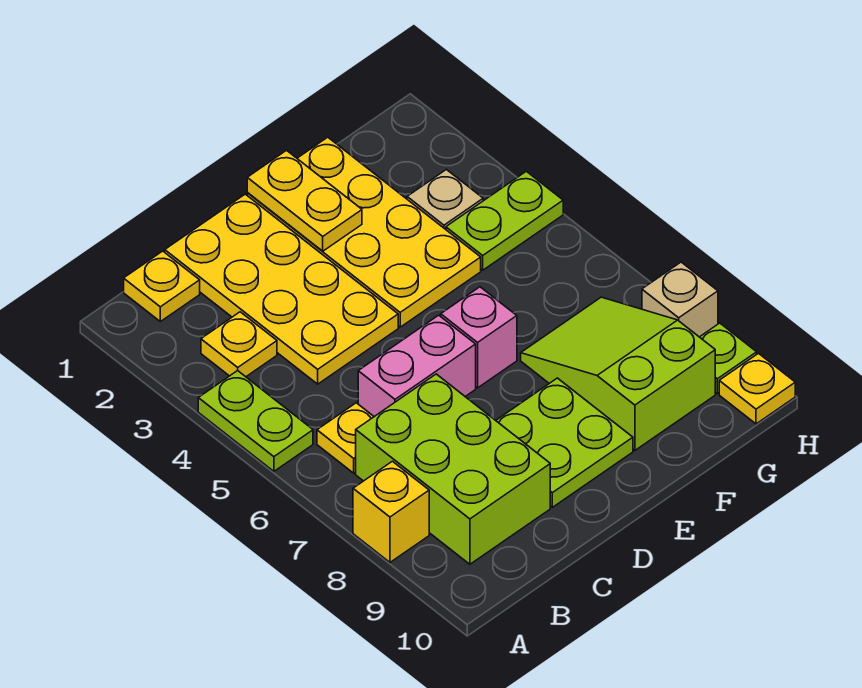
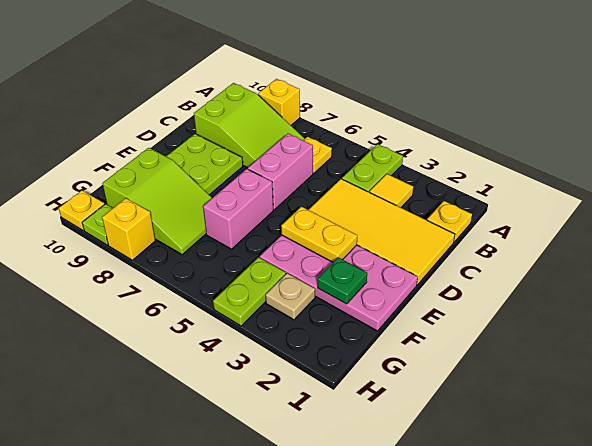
lime 1x2 plate [198,371,313,471] -> lime 1x2 plate turned to [342,144,403,192]
yellow 1x1 plate [201,312,277,377] -> yellow 1x1 tile [369,174,413,208]
lime 2x3 brick [356,374,550,564] -> lime 2x3 slope [194,83,305,168]
yellow 2x4 plate [165,194,398,384] -> yellow 2x4 tile [309,179,455,285]
yellow 2x4 plate [247,137,481,327] -> pink 2x4 plate [260,235,418,331]
yellow 1x2 plate [247,151,362,251] -> yellow 1x2 plate moved to [281,207,357,262]
pink 1x1 brick [441,287,517,388] -> pink 1x2 brick [203,169,273,249]
none -> green 1x1 plate [318,257,367,304]
tan 1x1 brick [642,262,718,337] -> yellow 1x1 brick [102,198,155,260]

